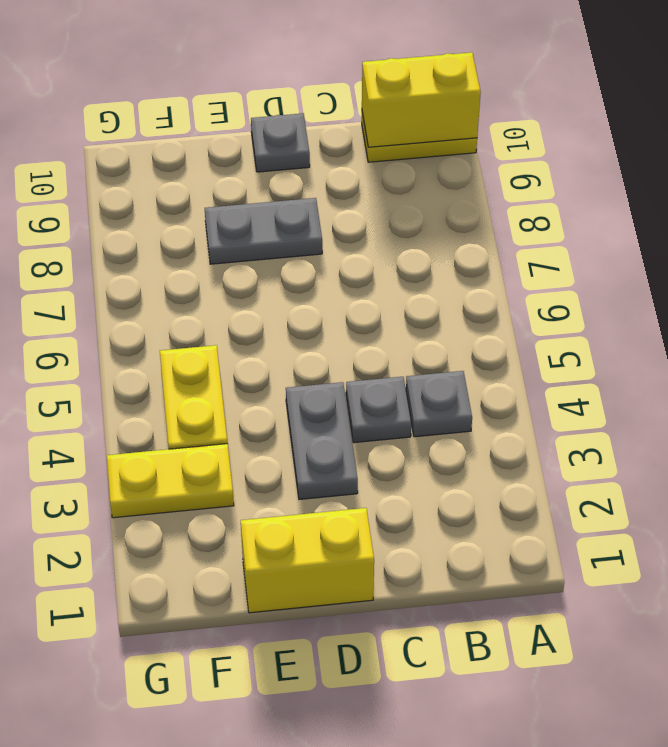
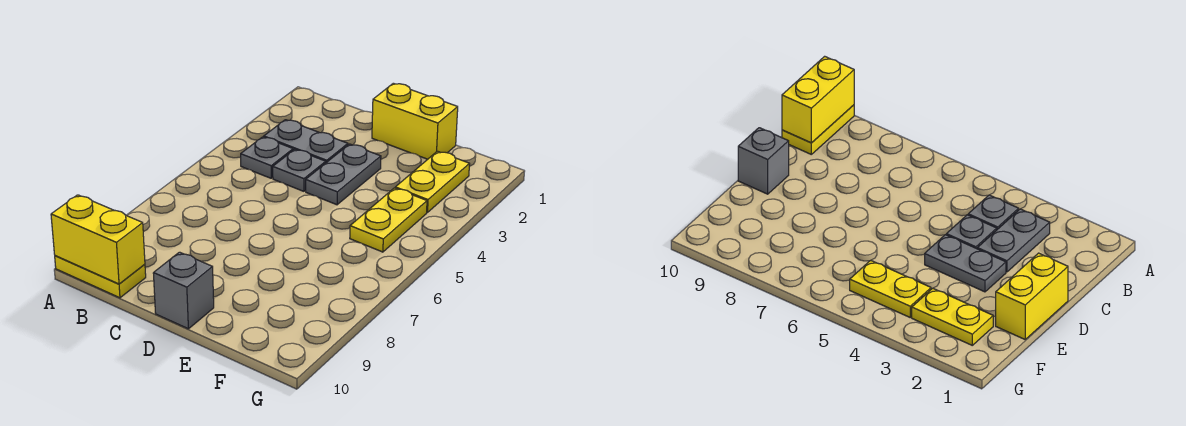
grey 1x2 plate [205,198,322,264] -> grey 1x2 plate moved to [264,120,348,163]
grey 1x1 plate [251,113,310,172] -> grey 1x1 brick [153,252,214,329]
yellow 1x2 plate [107,444,234,518] -> yellow 1x2 plate turned to [395,151,470,213]

